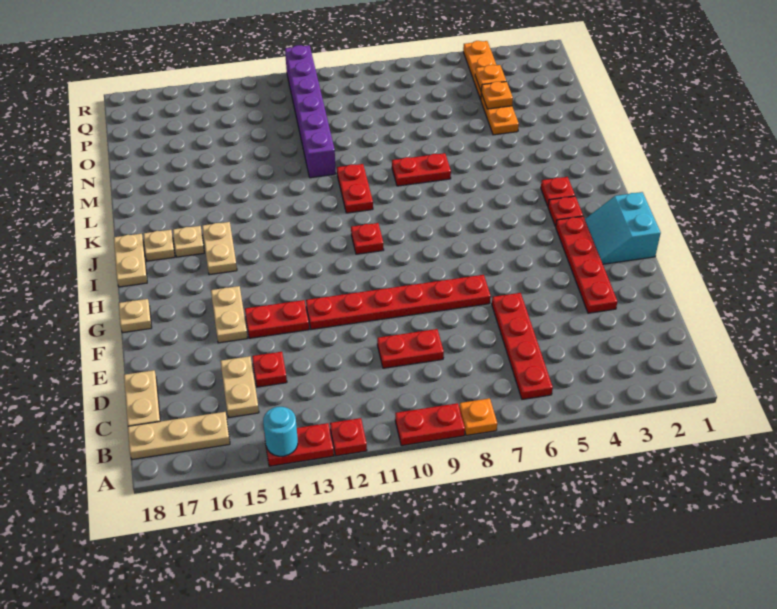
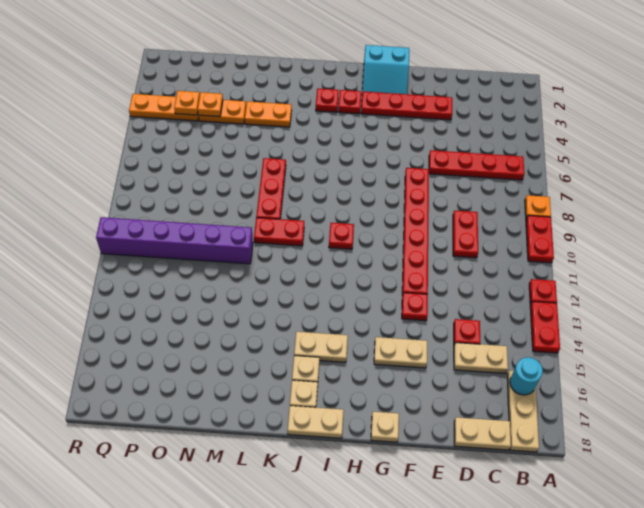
cyan 1x1 round brick [263,407,298,456] -> cyan 1x1 round brick moved to [510,357,543,395]
red 1x2 plate [245,300,309,338] -> red 1x1 plate [402,293,428,321]
none -> orange 1x2 plate [245,101,292,127]
red 1x2 plate [392,153,451,186] -> red 1x3 plate [256,158,286,219]

